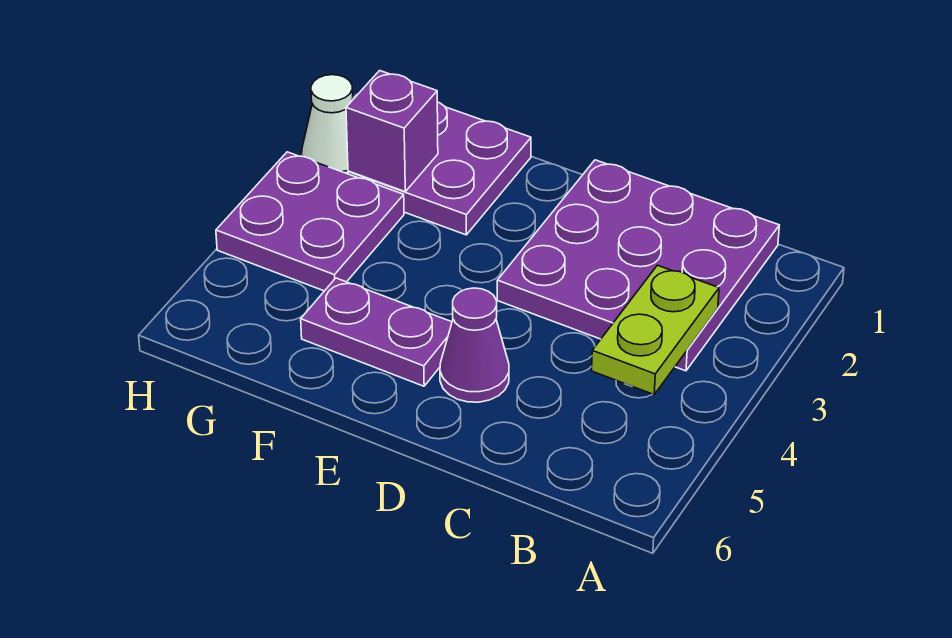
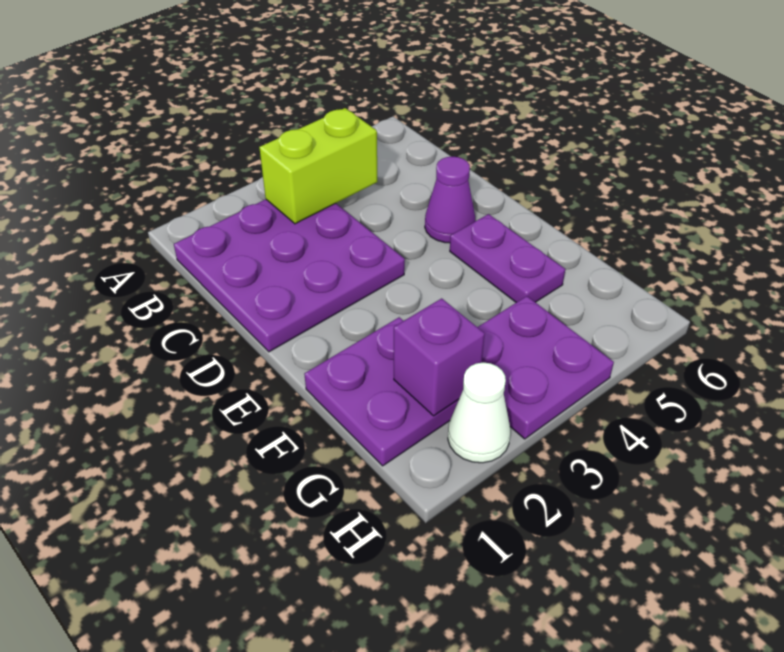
lime 1x2 plate [592,265,719,394] -> lime 1x2 brick [259,108,378,224]

